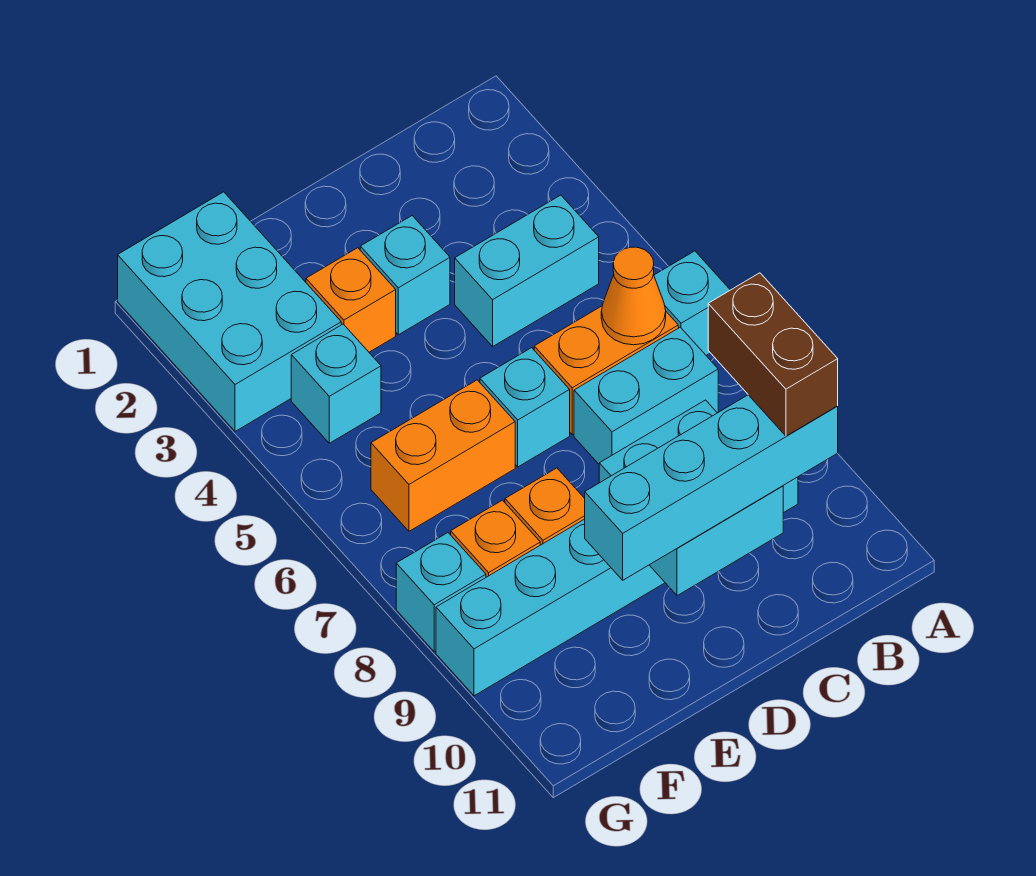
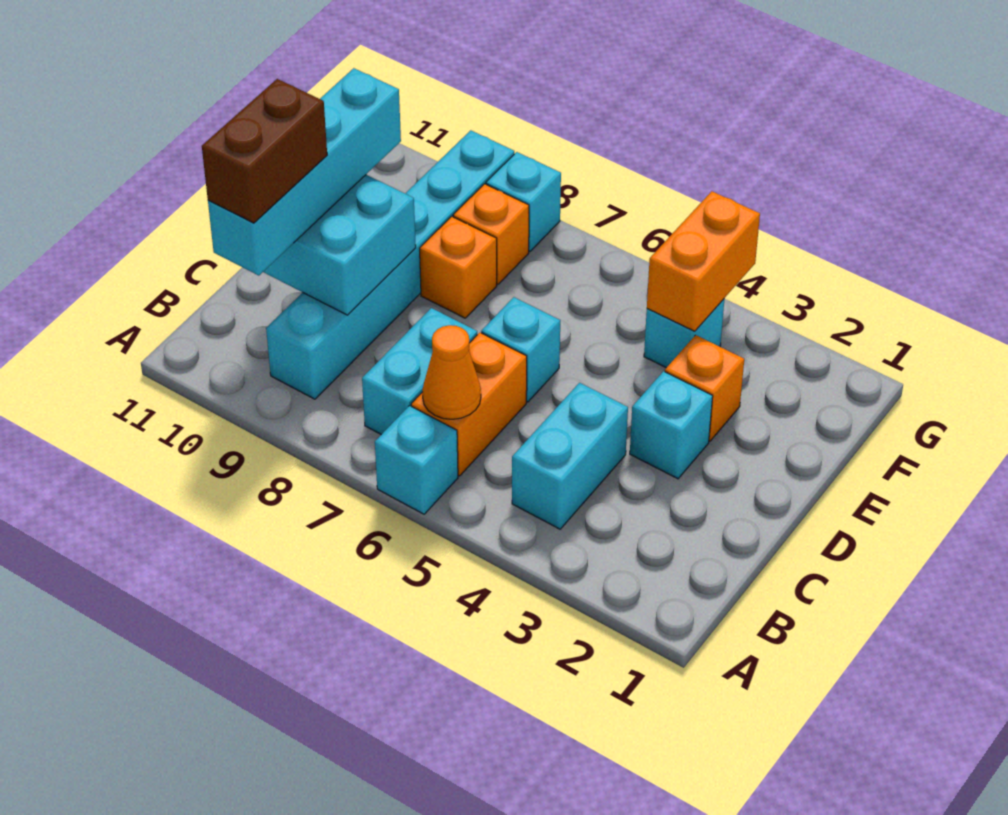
brown 1x2 brick [708,273,838,436] -> brown 1x2 brick turned to [202,79,327,223]
orange 1x2 brick [371,380,515,531] -> orange 1x2 brick moved to [647,191,760,331]
cyan 2x3 brick [118,192,341,431] -> none

